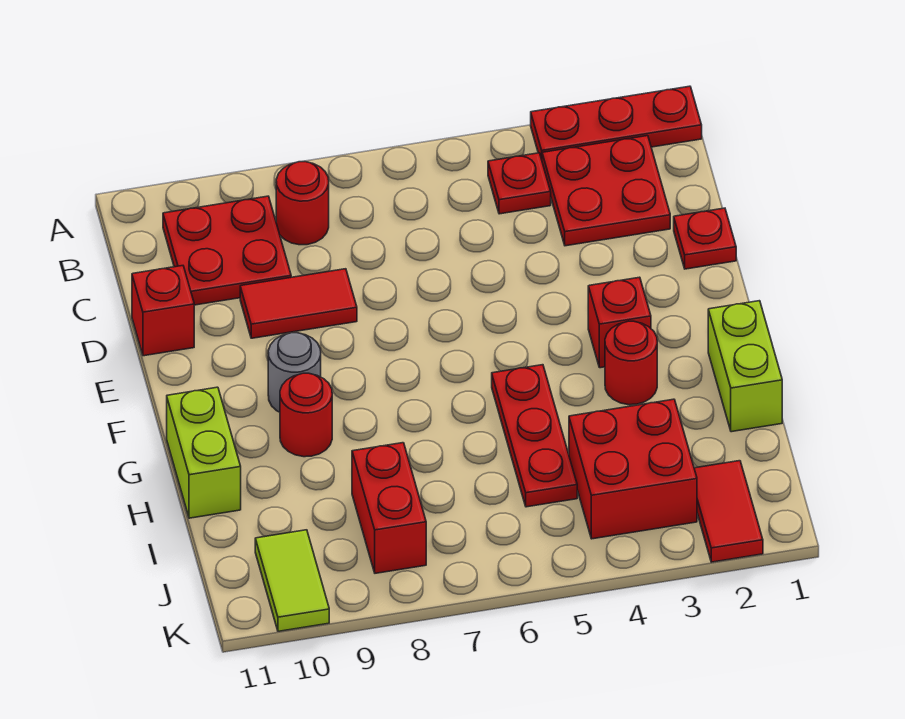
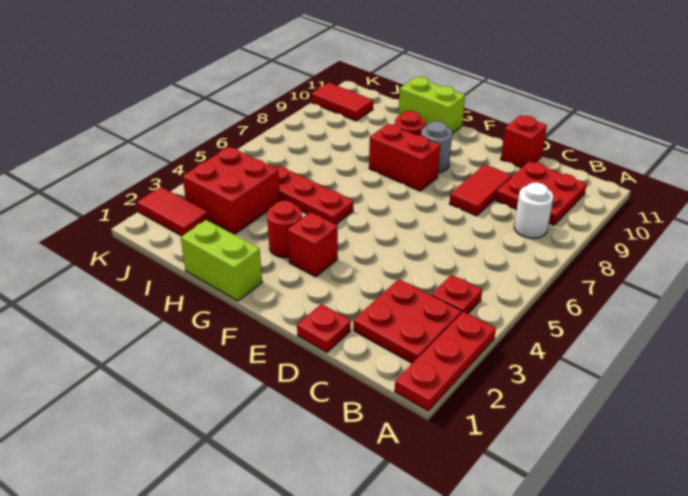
red 1x1 round brick [276,162,329,245] -> white 1x1 round brick [514,182,553,238]
red 1x2 brick [352,443,426,573] -> red 1x2 brick moved to [369,124,440,191]
lime 1x2 tile [255,530,329,631] -> red 1x2 tile [312,83,373,121]

